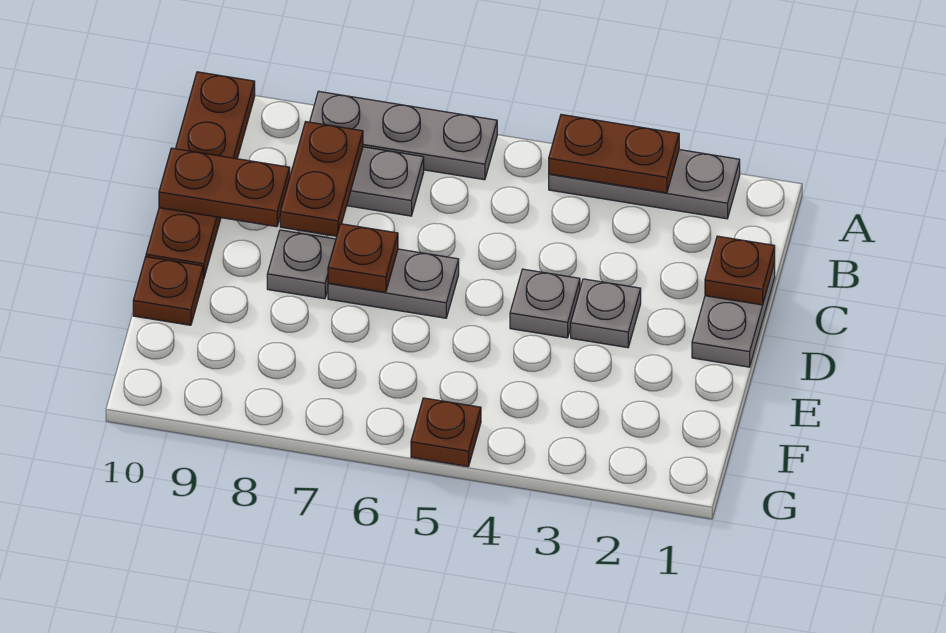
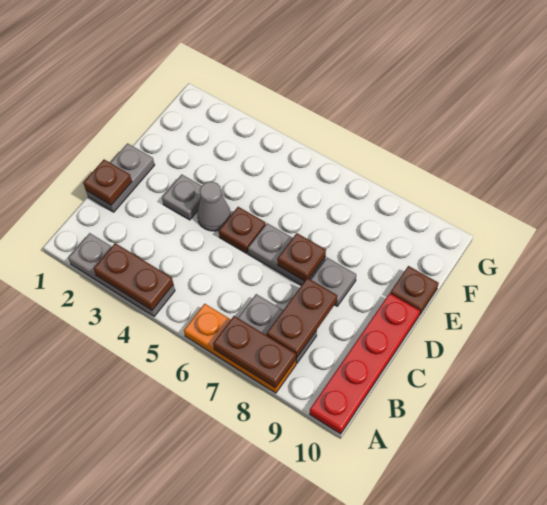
grey 1x3 plate [310,91,497,180] -> orange 1x3 plate [184,304,296,393]
brown 1x4 plate [146,72,255,279] -> red 1x4 plate [310,293,420,434]
brown 1x2 plate [159,148,290,227] -> brown 1x2 plate moved to [213,316,296,388]
grey 1x1 plate [510,269,580,338] -> grey 1x1 cone [197,182,231,231]
brown 1x1 plate [411,398,481,467] -> brown 1x1 plate moved to [219,207,266,253]

